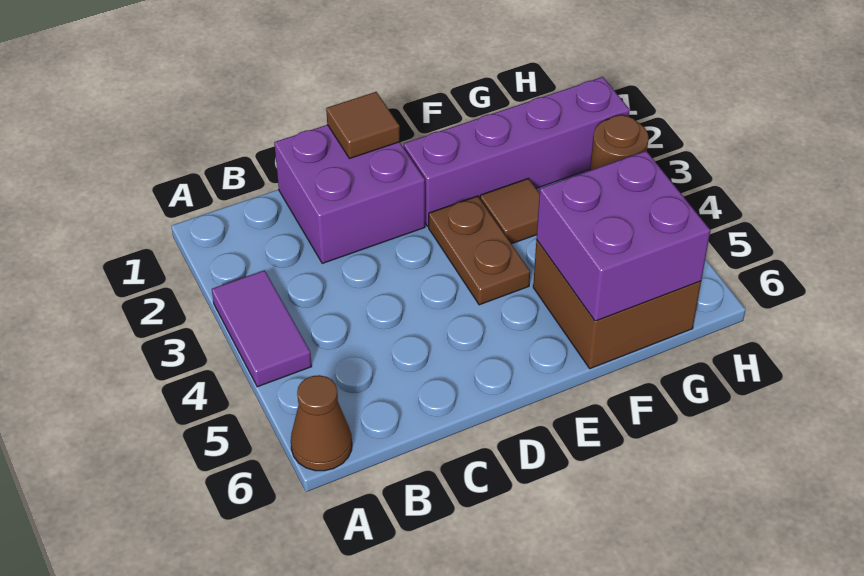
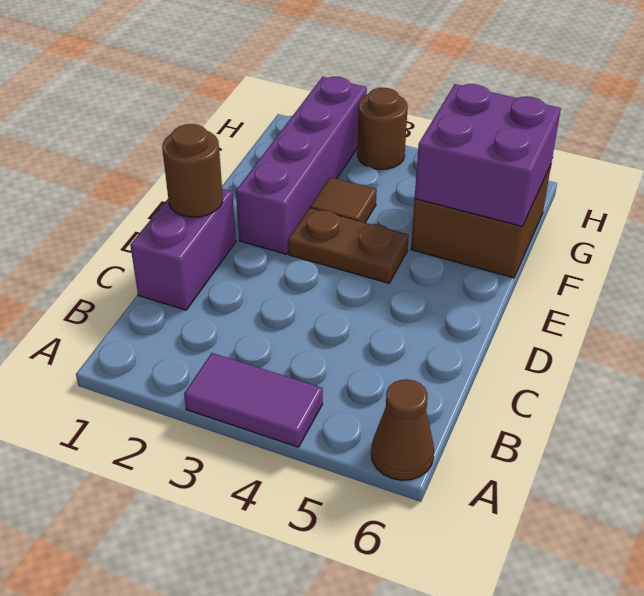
purple 2x2 brick [274,125,425,263] -> purple 1x2 brick [130,189,236,310]
brown 1x1 tile [326,92,400,159] -> brown 1x1 round brick [162,124,223,217]

